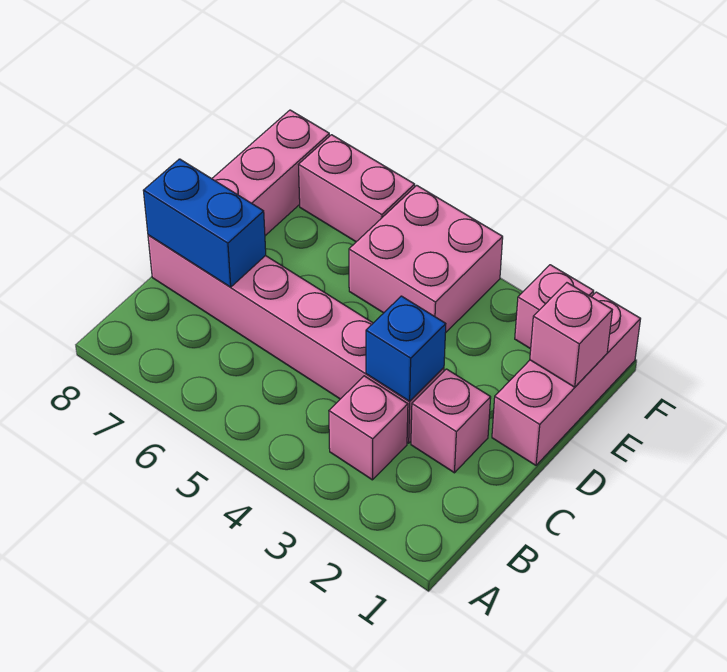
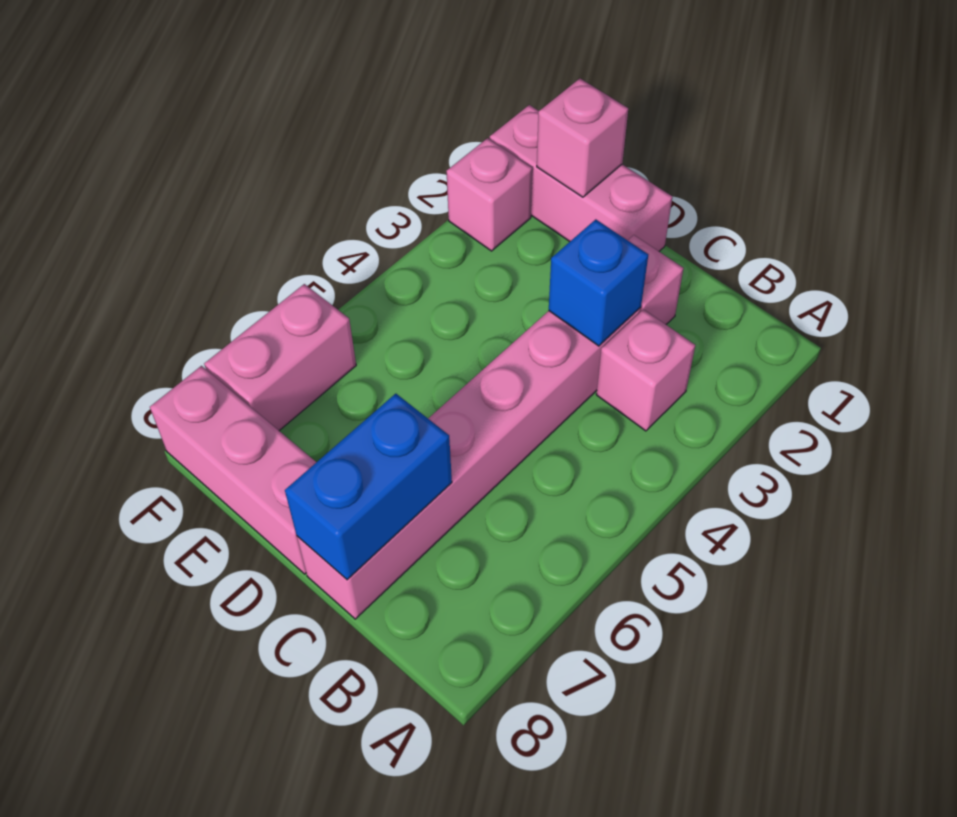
pink 2x2 brick [349,185,503,333] -> none

